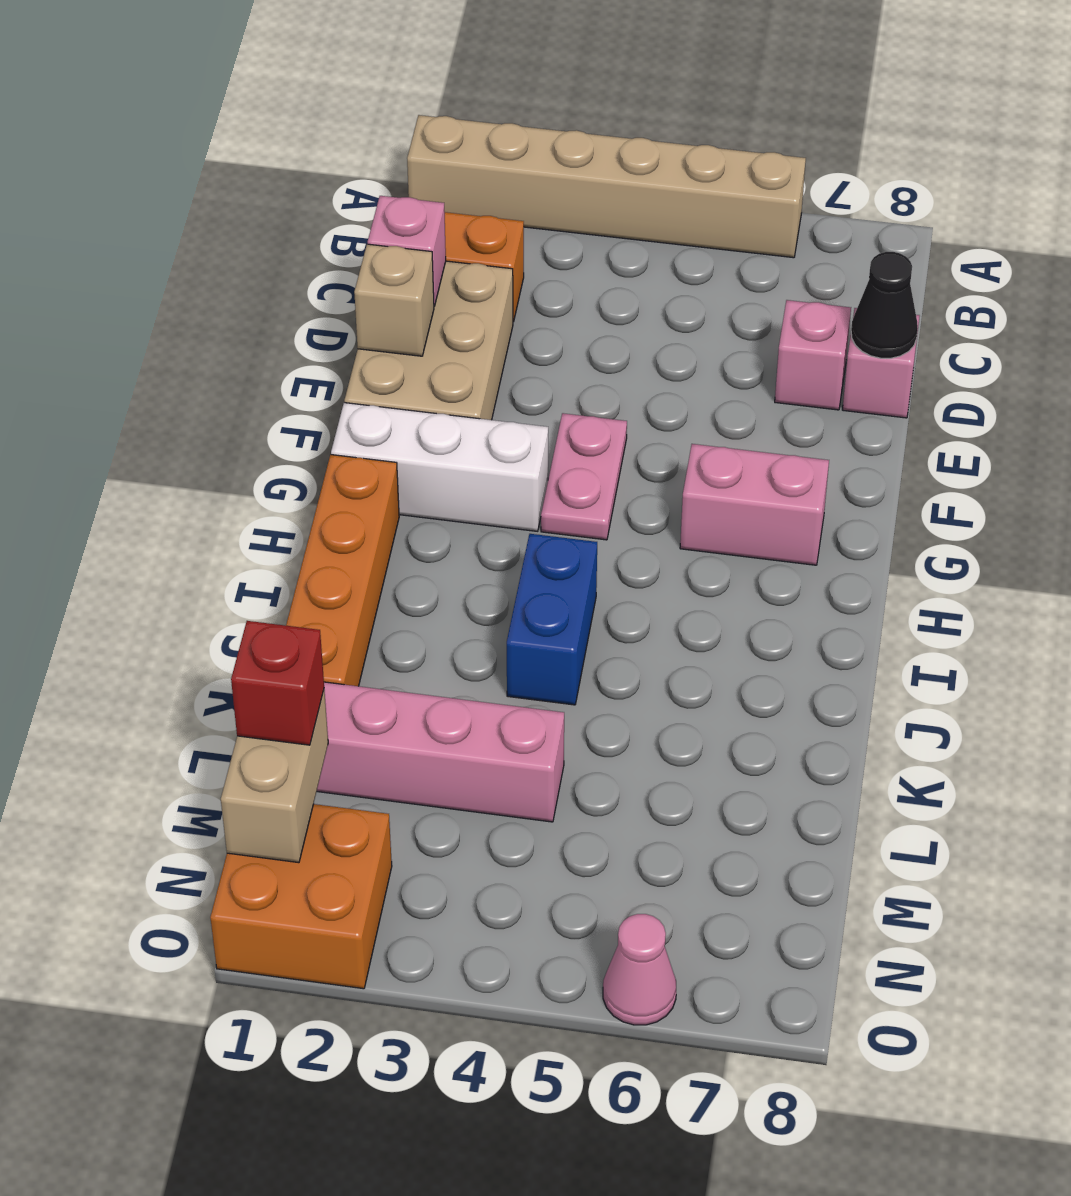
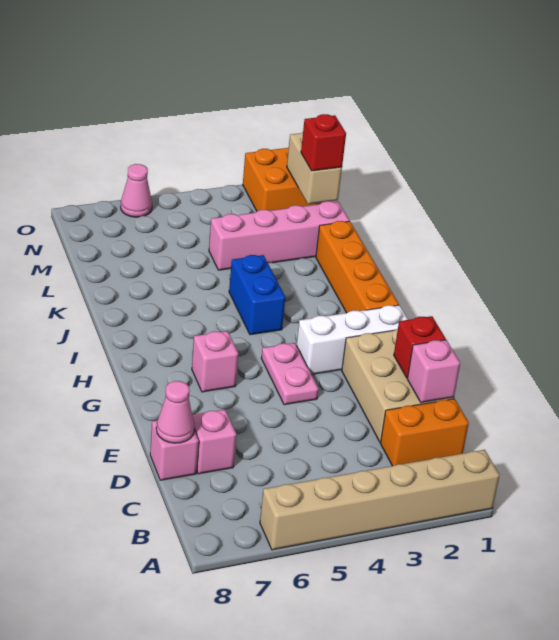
black 1x1 cone [851,252,918,358] -> pink 1x1 cone [156,381,194,443]
tan 1x1 brick [354,244,434,356] -> red 1x1 brick [394,316,446,378]
pink 1x2 brick [680,444,829,565] -> pink 1x1 brick [192,331,238,392]

